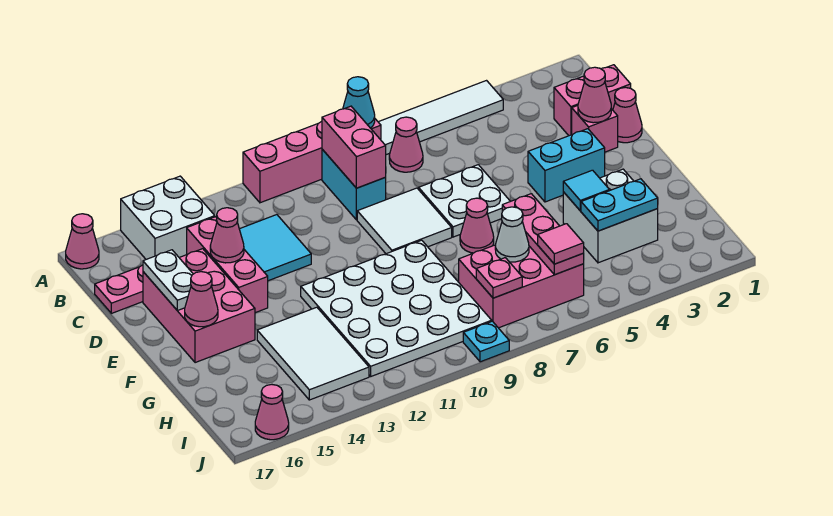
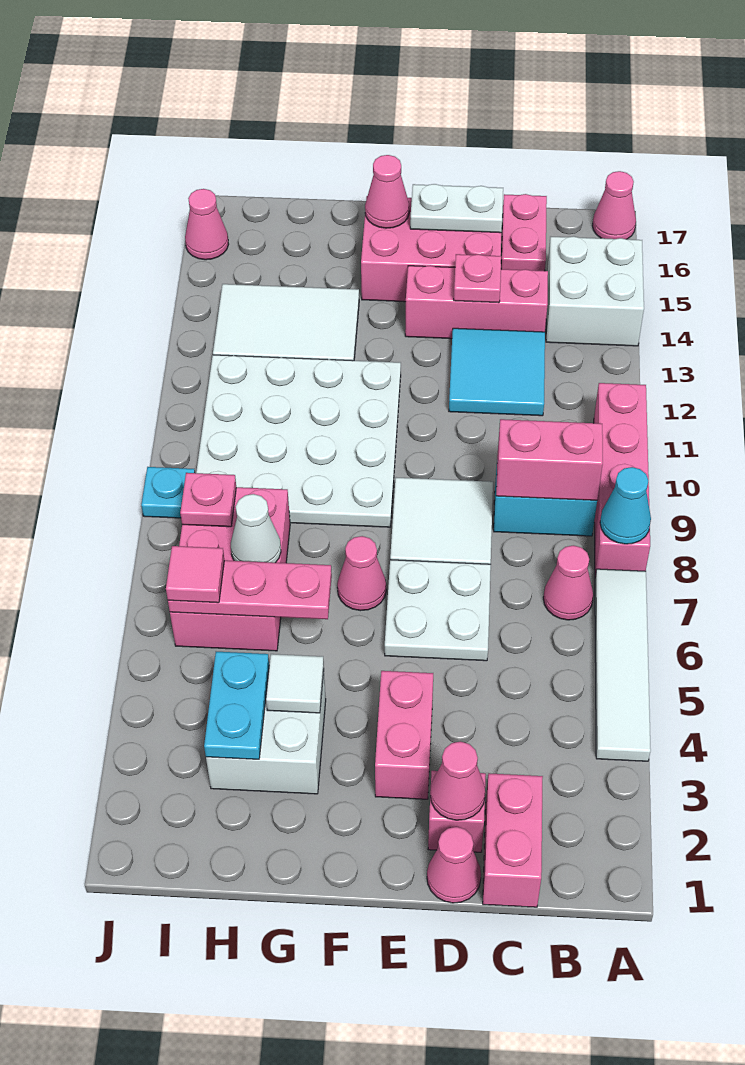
pink 1x1 cone [210,208,244,263] -> pink 1x1 plate [454,254,501,303]
cyan 1x2 brick [528,129,605,202] -> pink 1x2 brick [375,671,433,799]
cyan 1x1 tile [563,170,609,211] -> white 1x1 tile [266,654,324,713]

